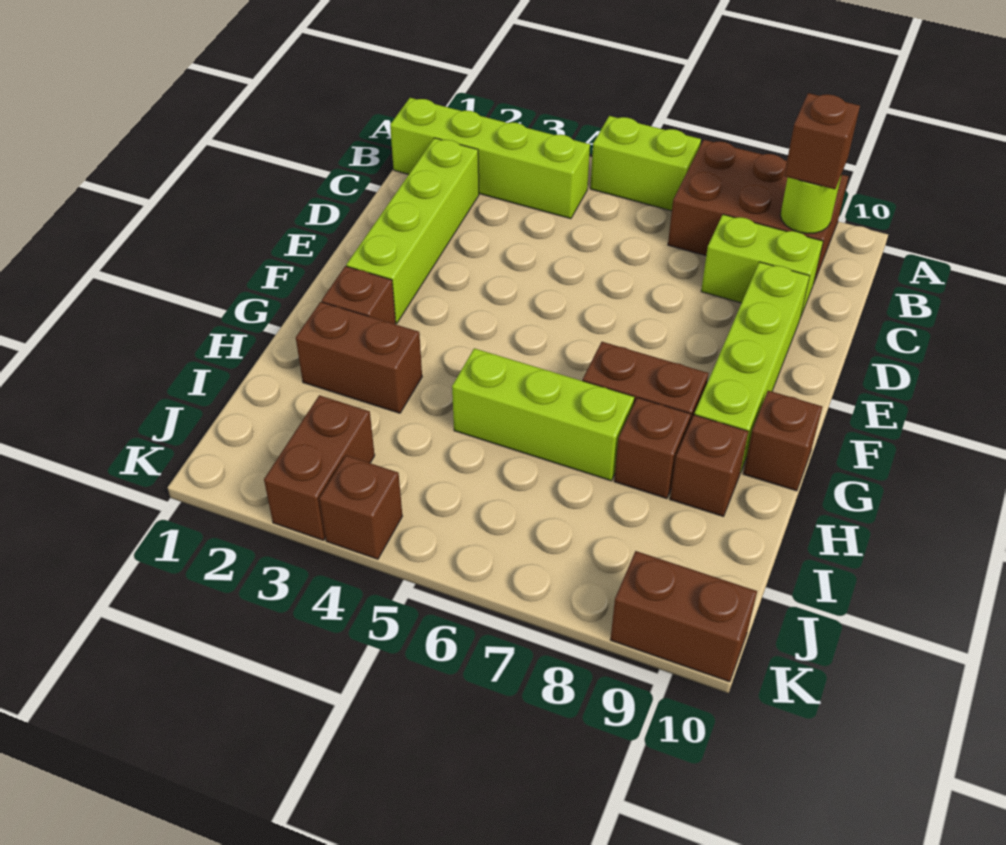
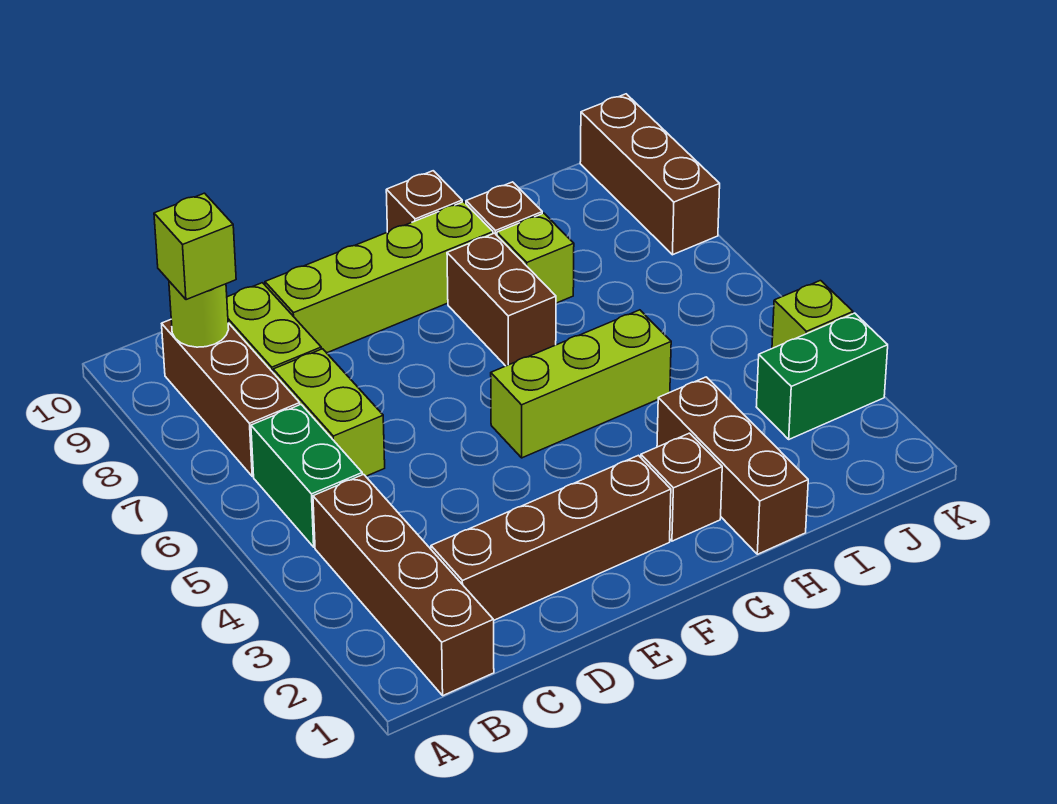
lime 1x2 brick [590,116,701,211] -> lime 1x2 brick moved to [273,349,385,476]
brown 2x3 brick [668,140,849,282] -> brown 1x3 brick [162,320,300,476]
lime 1x4 brick [390,98,590,219] -> brown 1x4 brick [313,474,494,696]
none -> green 1x2 brick [251,405,362,547]
brown 1x1 brick [784,93,860,189] -> lime 1x1 brick [154,193,236,300]
lime 1x4 brick [346,138,479,323] -> brown 1x4 brick [431,455,671,620]
brown 1x2 brick [296,302,422,413] -> brown 1x3 brick [657,377,808,554]
lime 1x3 brick [452,348,634,481] -> lime 1x3 brick turned to [491,310,671,458]
brown 1x1 brick [614,398,691,498] -> lime 1x1 brick [497,213,574,303]
brown 1x2 brick [264,395,375,540] -> green 1x2 brick [756,313,888,439]
brown 1x1 brick [319,455,402,559] -> lime 1x1 brick [772,281,853,348]
brown 1x2 brick [610,551,757,682] -> brown 1x3 brick [580,94,720,255]

